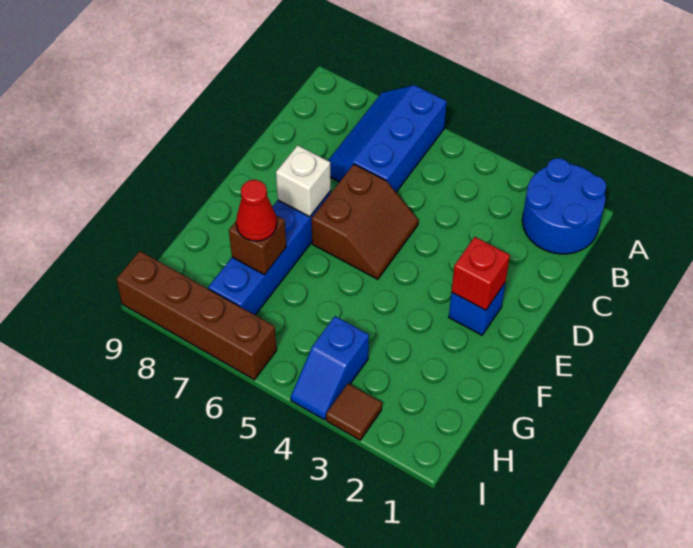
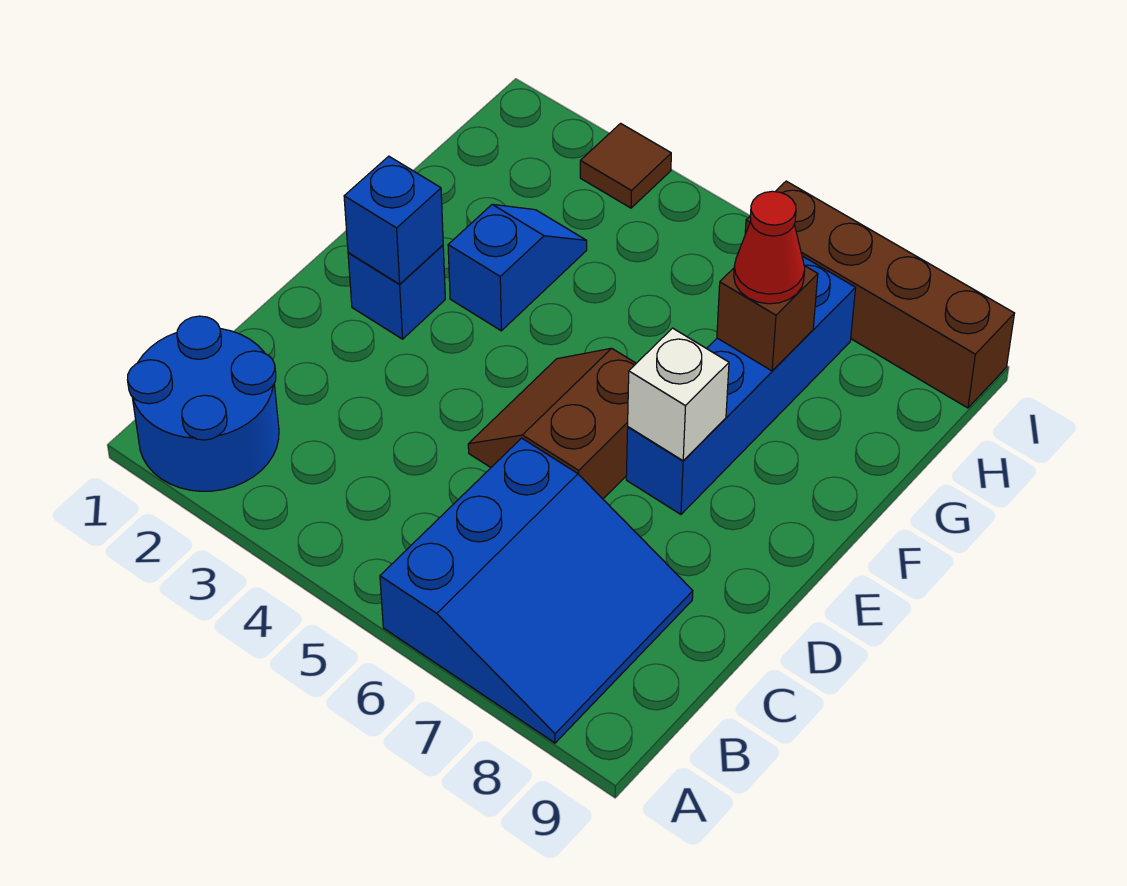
blue 2x3 slope [328,85,447,192] -> blue 3x3 slope [380,438,693,743]
red 1x1 brick [451,237,510,310] -> blue 1x1 brick [344,156,443,284]
blue 1x2 slope [291,316,369,420] -> blue 1x2 slope moved to [448,204,587,331]

